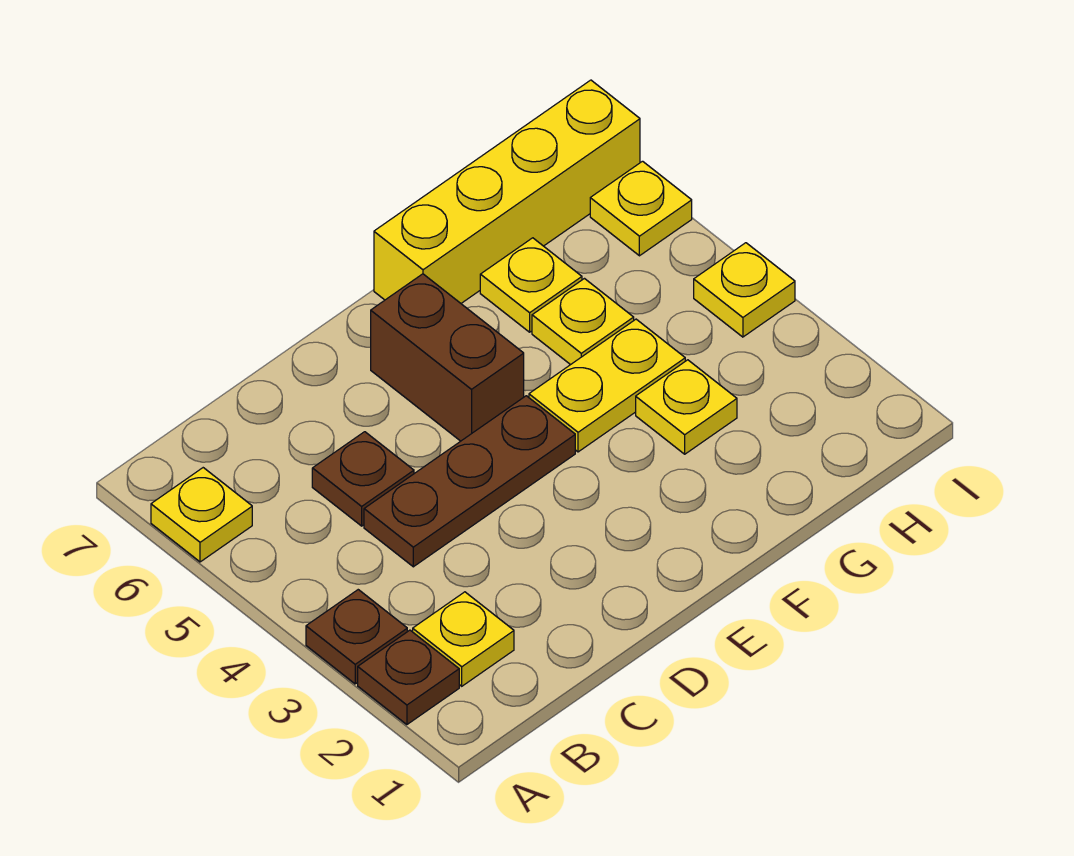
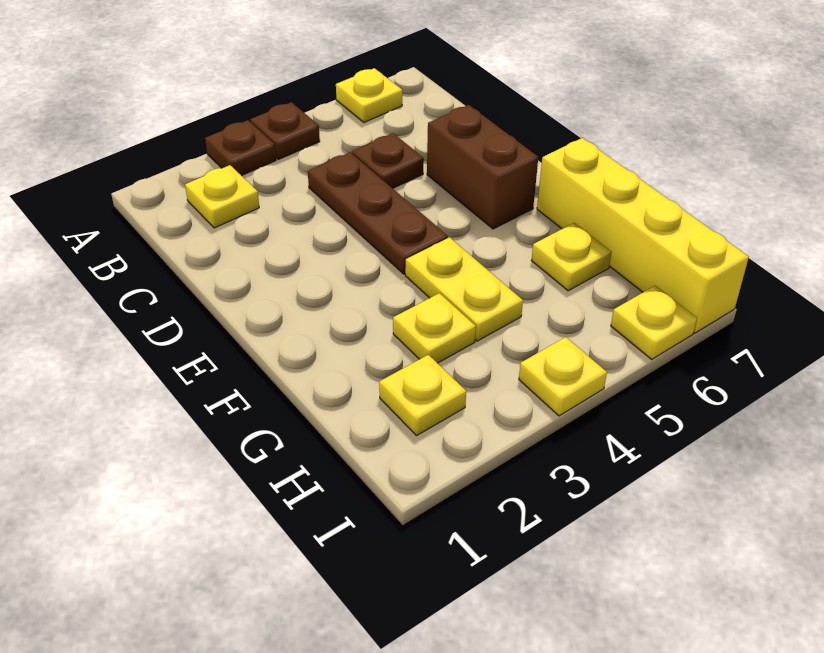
brown 1x1 plate [358,630,459,725] -> brown 1x1 plate moved to [250,102,320,159]
brown 1x2 brick [371,274,524,441] -> brown 1x2 brick turned to [427,105,538,229]
yellow 1x1 plate [532,279,634,365] -> yellow 1x1 plate moved to [379,355,466,436]

